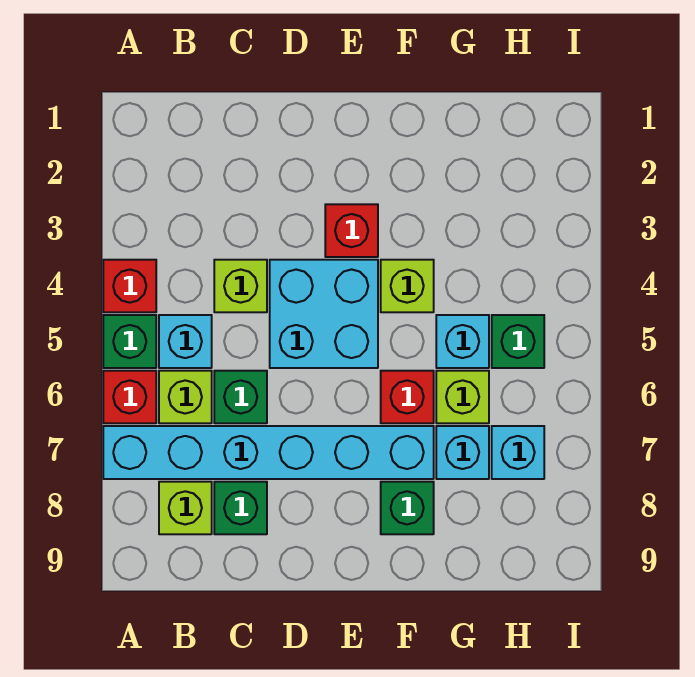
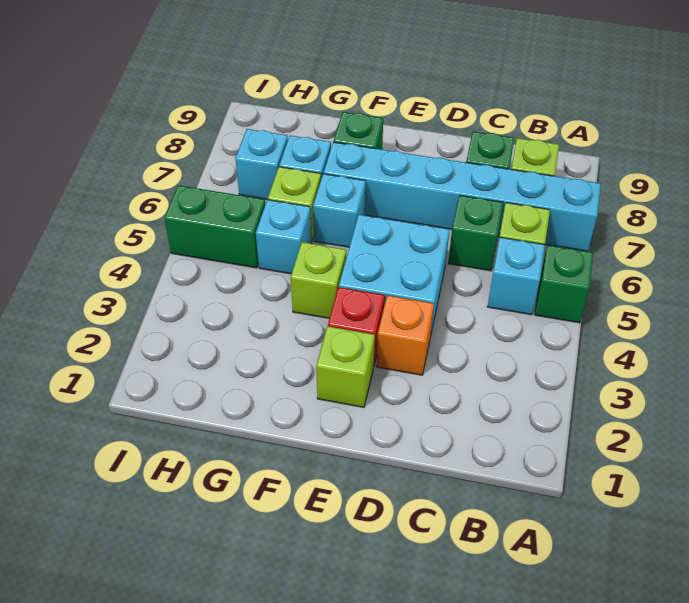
red 1x1 brick [103,260,156,312] -> none
red 1x1 brick [103,371,156,423] -> none
lime 1x1 brick [214,260,267,312] -> lime 1x1 brick moved to [316,326,375,407]
none -> orange 1x1 brick [376,295,434,375]
red 1x1 brick [381,371,434,423] -> cyan 1x1 brick [313,174,366,247]
green 1x1 brick [492,315,544,368] -> green 1x2 brick [164,185,265,268]

